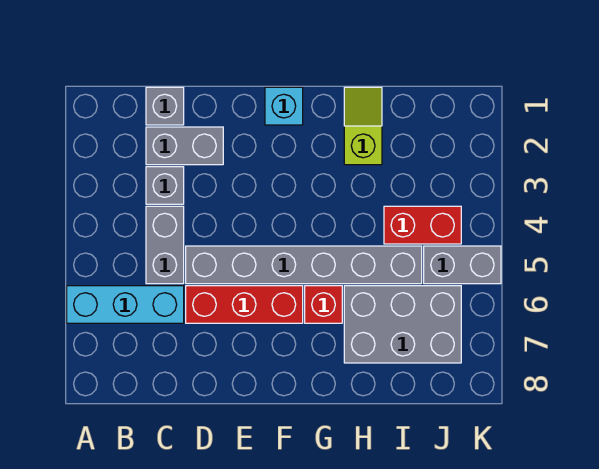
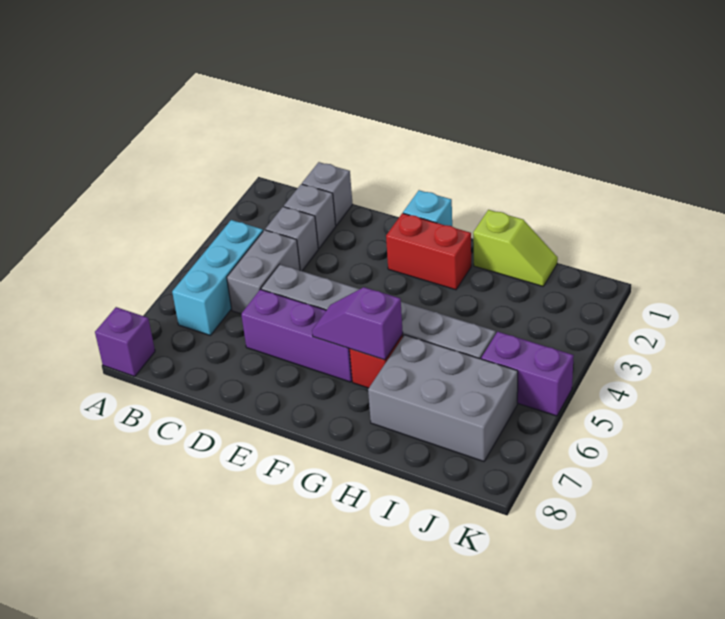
cyan 1x3 brick [67,286,184,323] -> cyan 1x3 brick turned to [172,220,263,335]
none -> purple 1x1 brick [95,307,155,377]
grey 1x2 brick [146,127,223,165] -> grey 1x1 brick [284,184,336,248]
red 1x3 brick [186,286,303,323] -> purple 1x3 brick [241,289,352,382]
none -> purple 1x2 slope [312,287,403,360]
lime 1x2 slope [344,87,382,165] -> lime 1x2 slope turned to [473,210,558,286]
red 1x2 brick [384,206,461,244] -> red 1x2 brick moved to [386,213,471,290]
grey 1x2 brick [424,246,501,284] -> purple 1x2 brick [481,332,574,416]

